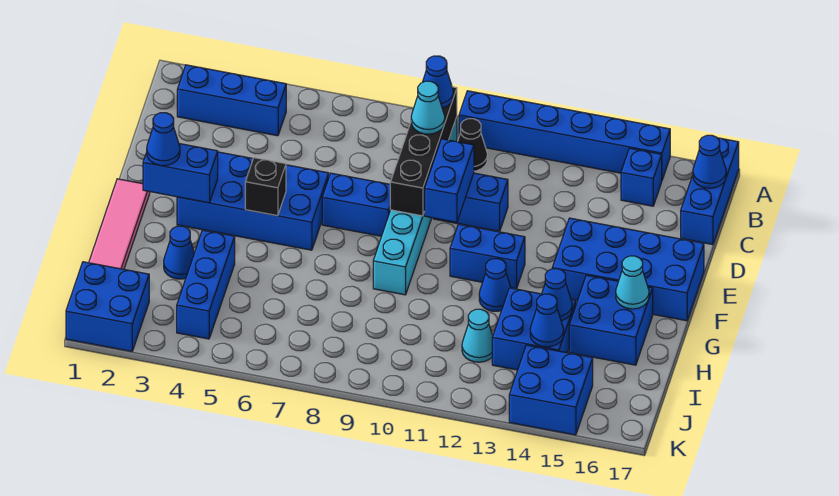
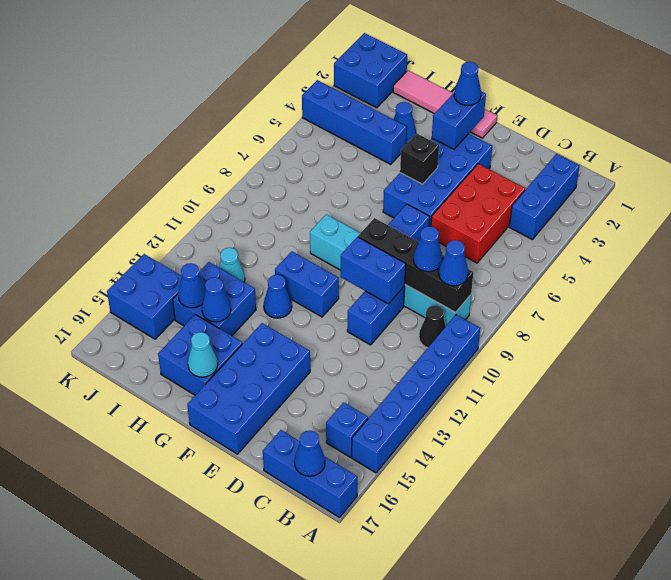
none -> red 2x3 brick [431,164,525,263]
cyan 1x1 cone [411,81,445,134] -> blue 1x1 cone [413,226,443,272]
blue 1x2 brick [450,224,525,289] -> blue 1x2 brick turned to [275,251,339,317]
blue 1x3 brick [177,230,235,339] -> blue 1x4 brick [302,80,407,164]

